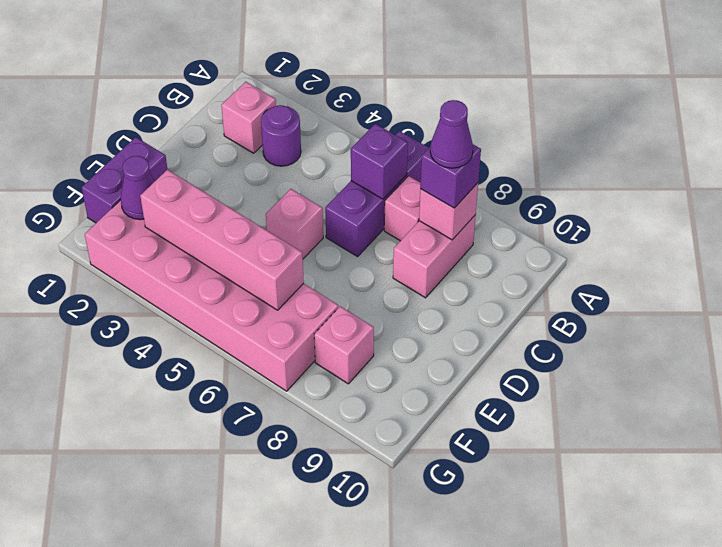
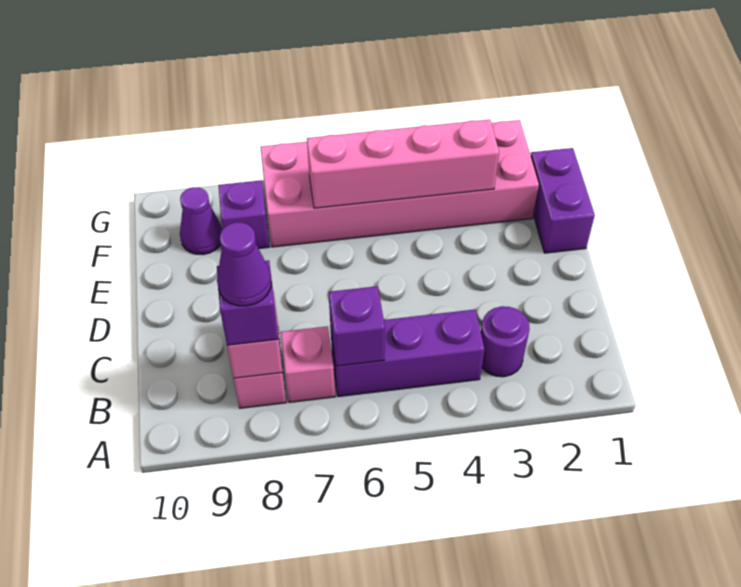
purple 1x3 brick [325,131,429,257] -> purple 1x3 brick turned to [331,309,485,397]
pink 1x1 brick [221,82,276,153] -> none
pink 1x1 brick [266,189,323,259] -> none
purple 1x1 cone [121,156,154,220] -> purple 1x1 cone moved to [180,187,222,255]
pink 1x1 brick [314,306,374,384] -> purple 1x1 brick [219,180,269,248]

